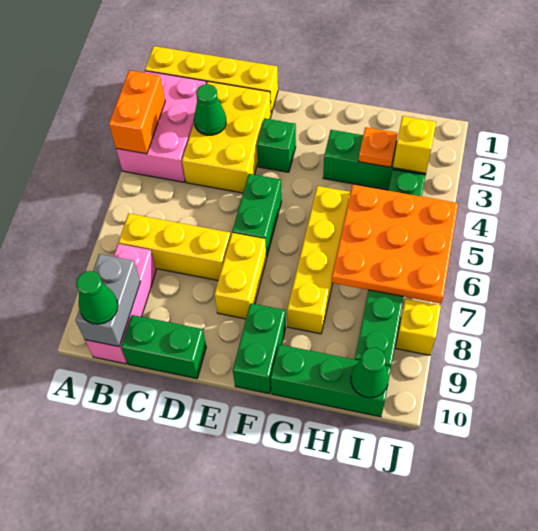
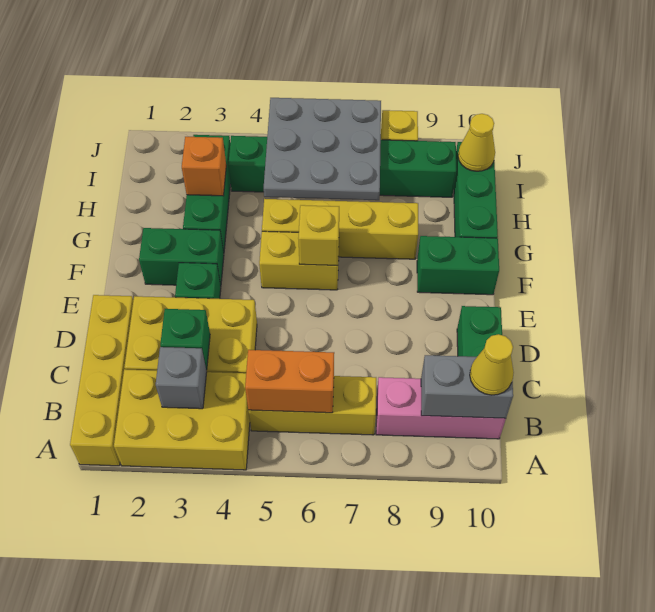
pink 2x3 brick [116,71,206,182] -> yellow 2x3 brick [114,369,250,470]
orange 1x2 brick [109,70,165,154] -> orange 1x2 brick moved to [245,350,334,413]
none -> grey 1x1 brick [156,347,207,409]
yellow 1x3 brick [119,214,231,280] -> yellow 1x3 brick turned to [248,376,376,435]
green 1x1 cone [76,271,118,324] -> yellow 1x1 cone [470,334,514,395]
green 1x1 cone [194,84,226,135] -> green 1x1 brick [160,309,210,370]
green 1x2 brick [232,174,281,258] -> green 1x2 brick moved to [139,228,224,286]
yellow 1x2 brick [214,233,266,319] -> yellow 1x2 brick moved to [259,231,339,290]
orange 1x1 plate [359,127,398,167] -> orange 1x1 brick [182,137,226,196]
orange 3x3 plate [332,184,458,304] -> grey 3x3 plate [264,98,381,200]
yellow 1x1 brick [393,116,436,173] -> yellow 1x1 brick moved to [298,205,339,265]
green 1x1 cone [351,348,389,398] -> yellow 1x1 cone [458,114,495,171]

